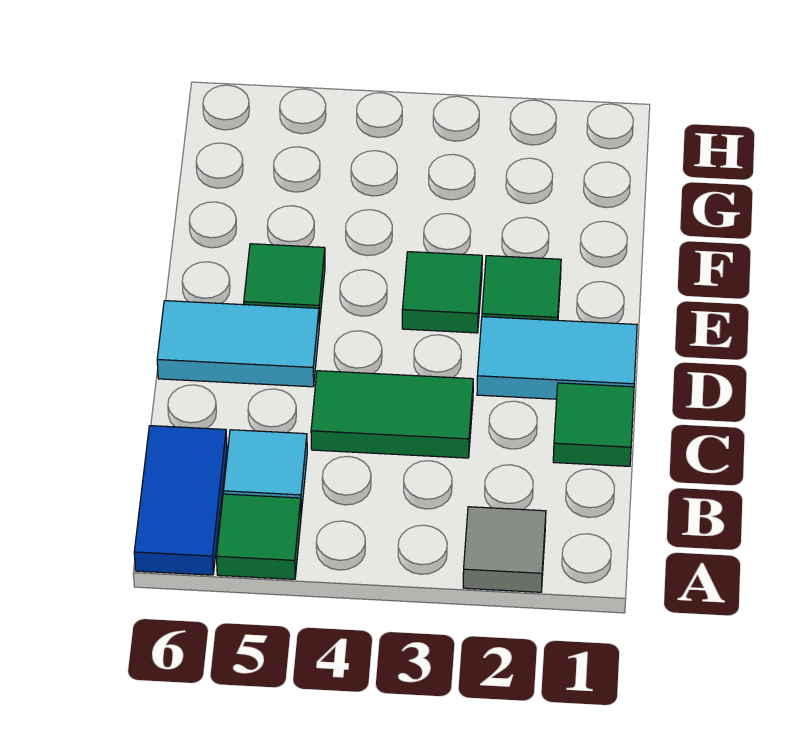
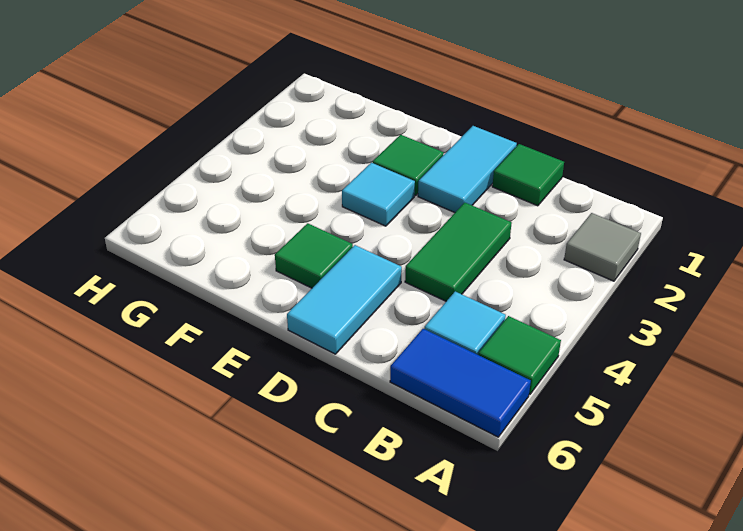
green 1x1 tile [402,252,482,333] -> cyan 1x1 tile [342,163,415,226]

